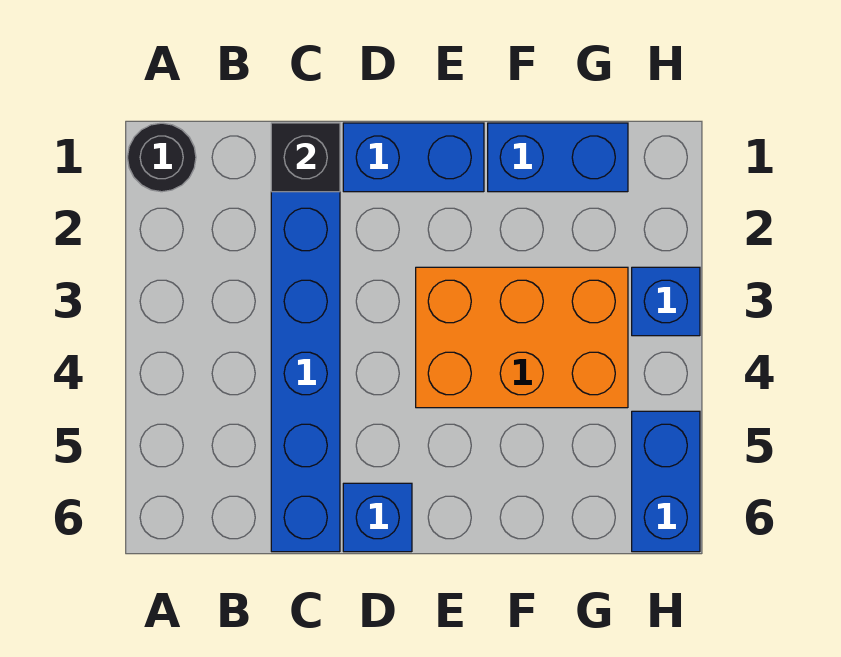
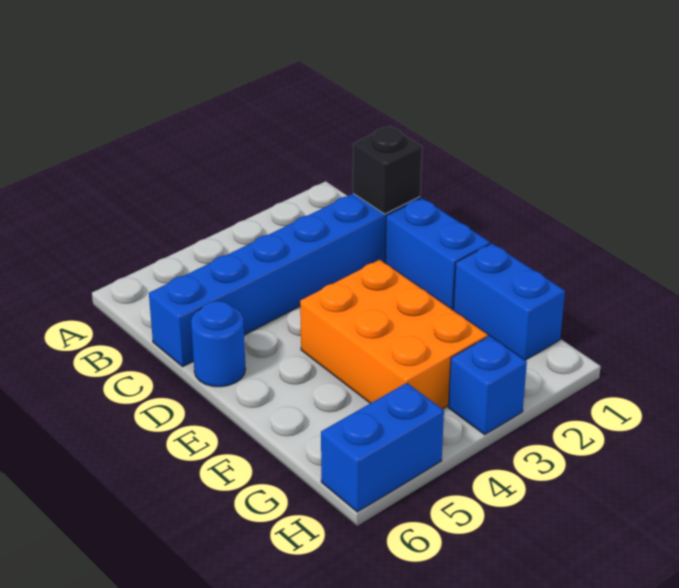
black 1x1 round brick [127,123,196,192] -> none
blue 1x1 brick [343,483,412,552] -> blue 1x1 round brick [191,301,245,387]

